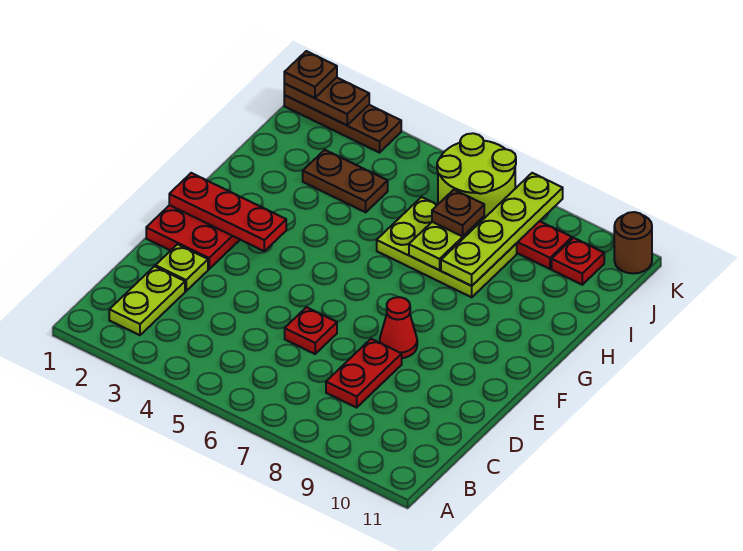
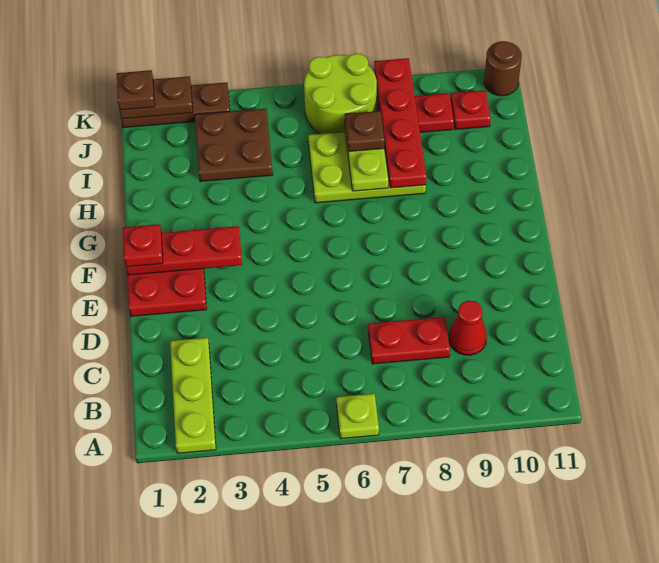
lime 1x2 plate [109,266,185,335] -> lime 1x3 plate [170,338,216,453]
red 1x2 plate [326,339,402,408] -> red 1x2 plate turned to [368,317,450,364]
lime 1x1 plate [155,244,208,291] -> lime 1x1 plate moved to [336,394,379,439]
red 1x1 plate [285,307,337,354] -> red 1x1 plate moved to [123,224,163,267]
red 1x1 cone [380,297,417,358] -> red 1x1 cone moved to [449,300,487,355]
lime 1x4 plate [441,173,563,286] -> red 1x4 plate [374,58,426,188]
brown 1x2 plate [303,150,388,212] -> brown 2x2 plate [195,109,273,182]

